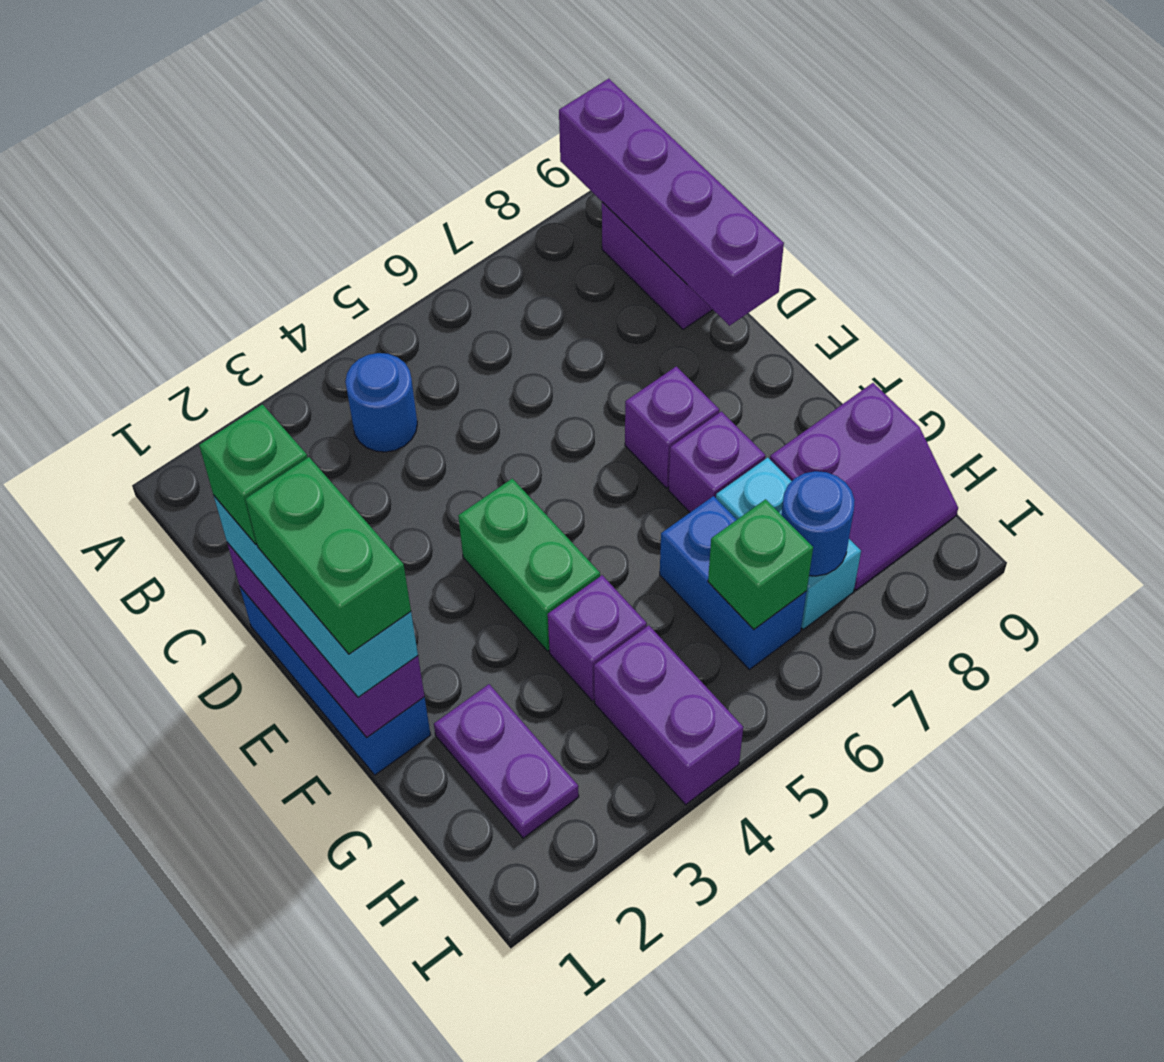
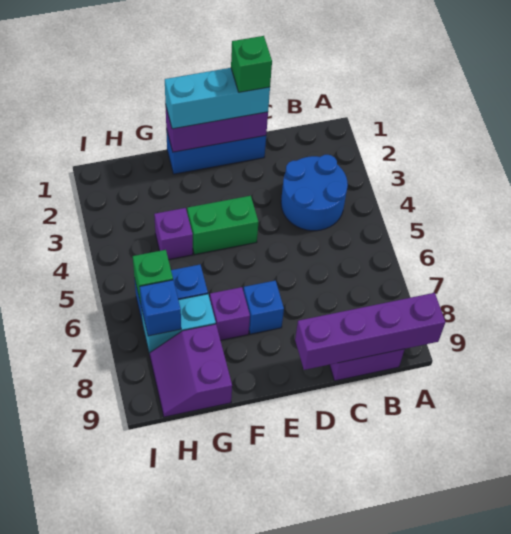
blue 1x1 round brick [345,353,417,452] -> blue 2x2 round brick [281,155,348,231]
green 1x2 brick [245,457,411,654] -> none
purple 1x1 brick [625,366,719,488] -> blue 1x1 brick [243,281,284,334]
purple 1x2 plate [434,684,579,838] -> none
purple 1x2 brick [594,625,743,805] -> none
blue 1x1 round brick [781,471,855,576] -> blue 1x1 brick [140,280,181,336]

